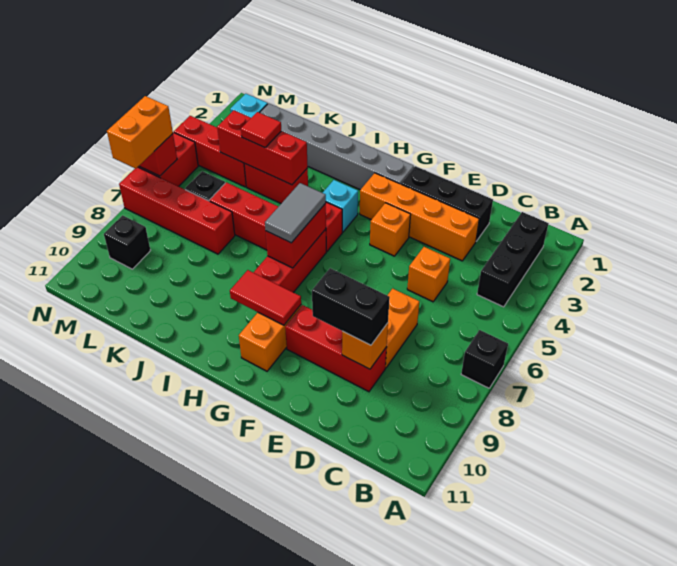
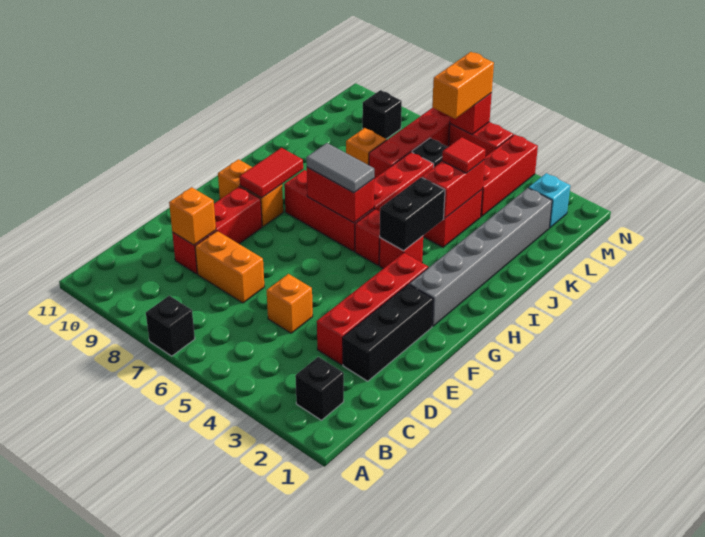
black 1x3 brick [477,212,549,307] -> black 1x1 brick [295,357,344,420]
orange 1x4 brick [360,173,479,261] -> red 1x4 brick [317,253,428,365]
black 1x2 brick [312,268,390,345] -> black 1x2 brick moved to [380,177,445,251]
orange 1x1 brick [370,203,411,256] -> orange 1x1 brick moved to [346,128,387,165]
cyan 1x1 brick [323,180,358,232] -> red 1x1 brick [379,236,423,269]
red 1x3 brick [217,110,308,185] -> red 1x2 brick [422,160,485,219]
orange 1x2 brick [107,96,173,169] -> orange 1x2 brick turned to [432,52,494,119]

